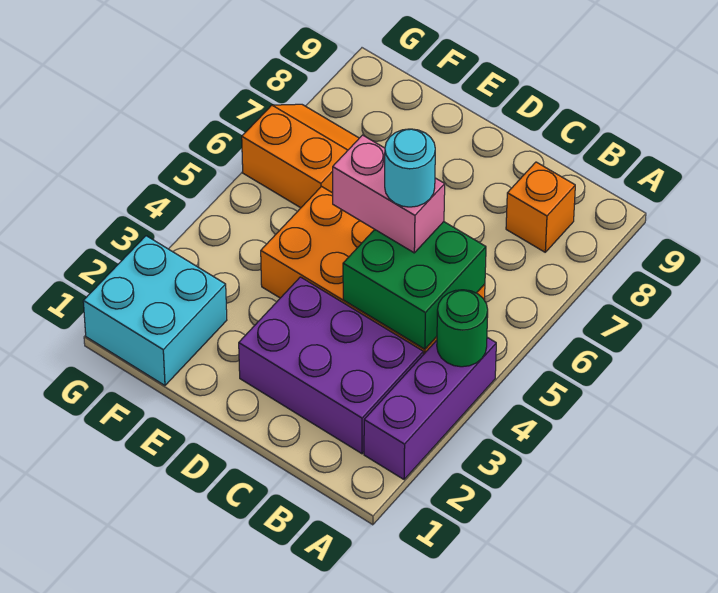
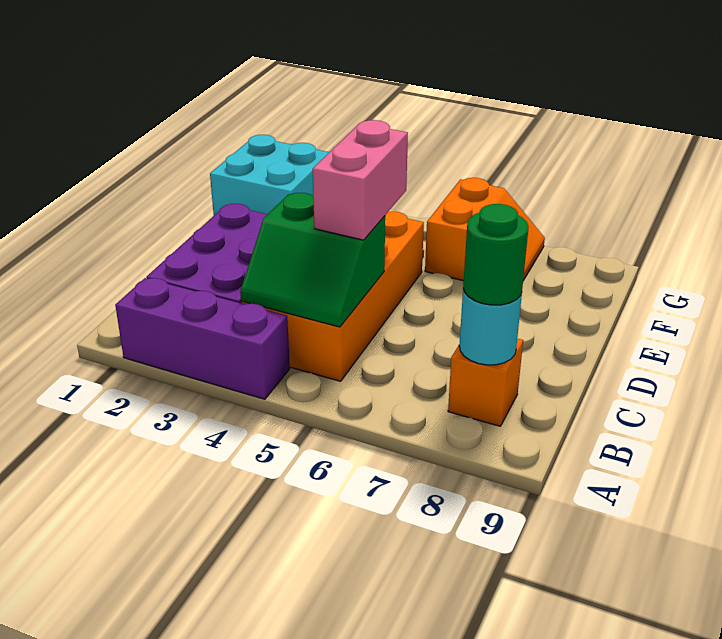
green 1x1 round brick [437,290,488,367] -> green 1x1 round brick moved to [463,204,529,305]
green 2x2 brick [343,222,486,349] -> green 2x2 slope [240,193,385,327]
cyan 1x1 round brick [385,129,435,207] -> cyan 1x1 round brick moved to [459,288,522,365]

